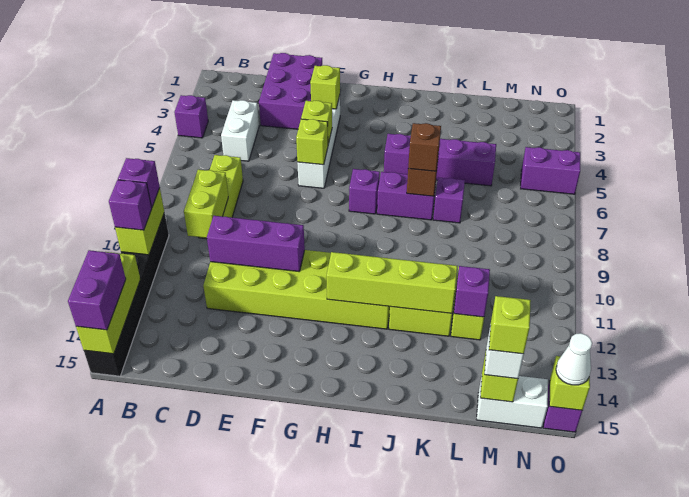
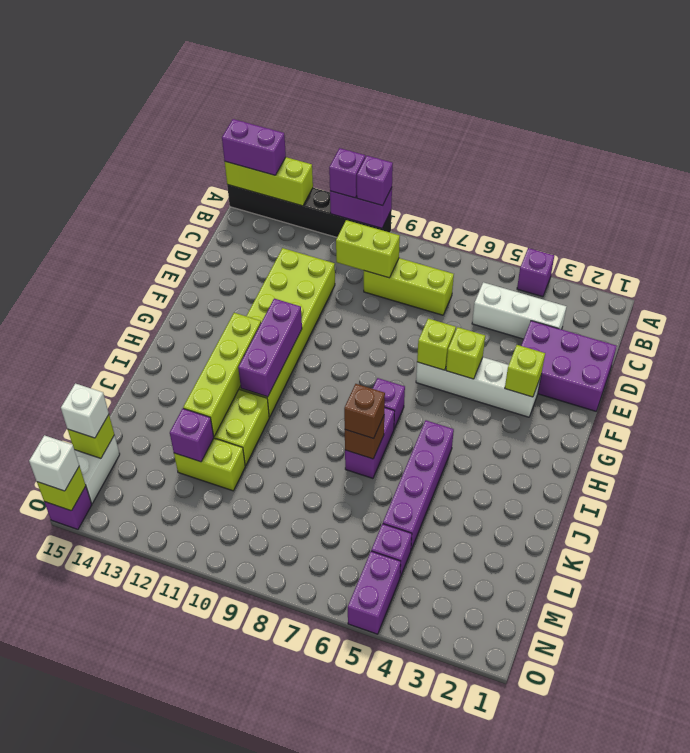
lime 1x2 brick [115,188,164,255] -> purple 1x2 brick [330,188,392,228]
white 1x2 brick [221,100,259,161] -> white 1x3 brick [472,282,567,339]
purple 1x3 brick [207,216,305,271] -> purple 1x3 brick moved to [238,299,302,397]
purple 1x1 brick [433,177,465,223] -> purple 1x1 brick moved to [371,524,412,577]
lime 1x1 brick [489,296,531,354] -> none
white 1x1 cone [556,333,592,385] -> white 1x1 brick [29,435,79,491]

